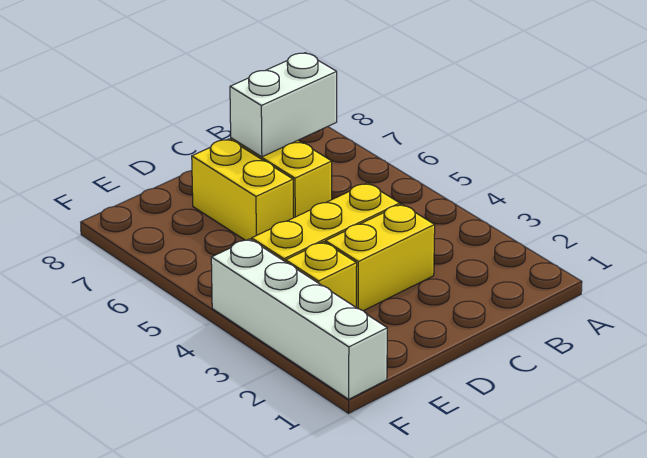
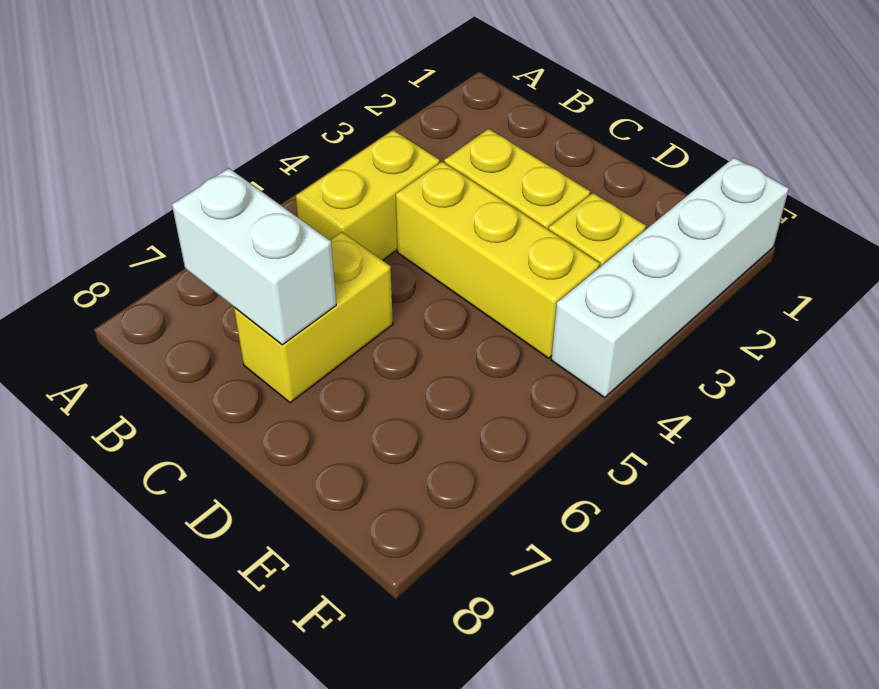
yellow 1x2 brick [192,139,293,240] -> yellow 1x2 brick moved to [296,130,440,260]

